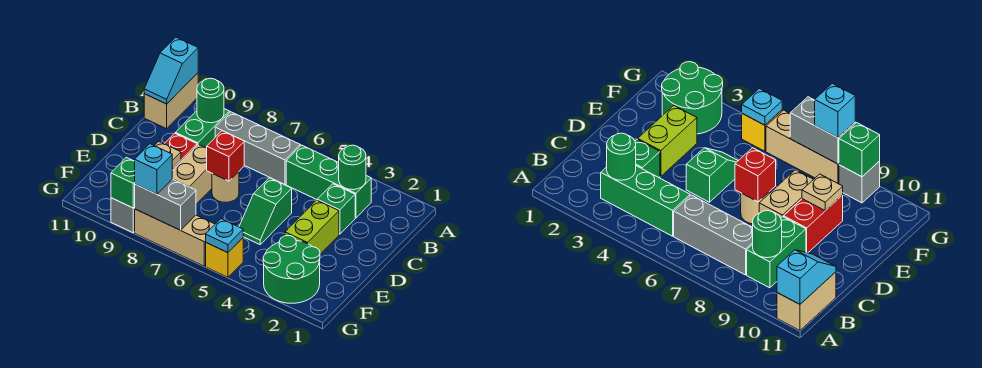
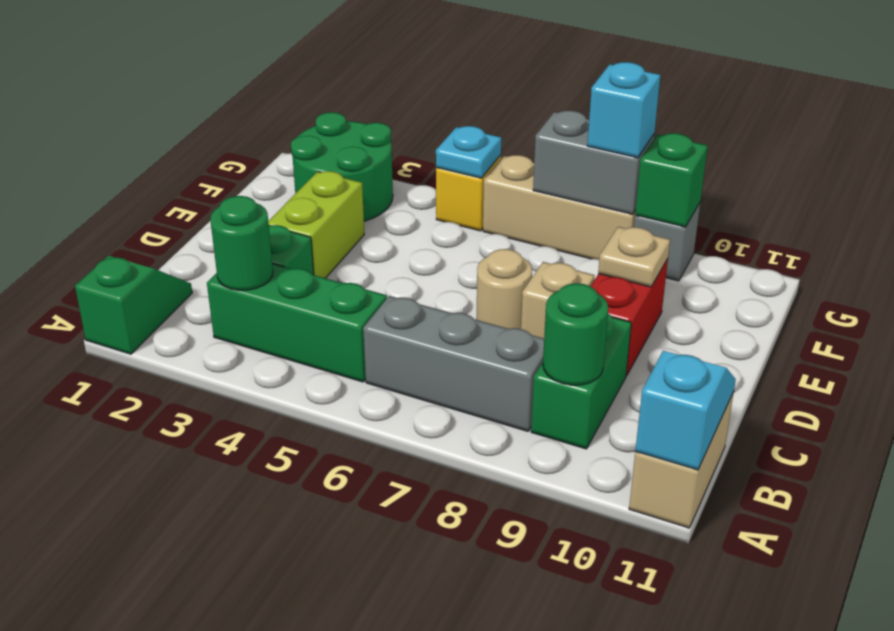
green 1x2 slope [239,178,292,244] -> green 1x2 slope moved to [75,256,192,354]
red 1x1 brick [207,131,244,181] -> none
tan 1x2 brick [172,144,212,204] -> tan 1x1 brick [521,262,595,338]

